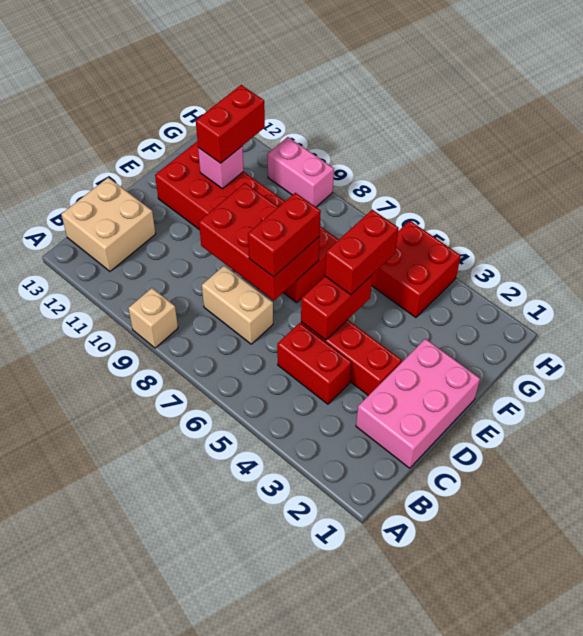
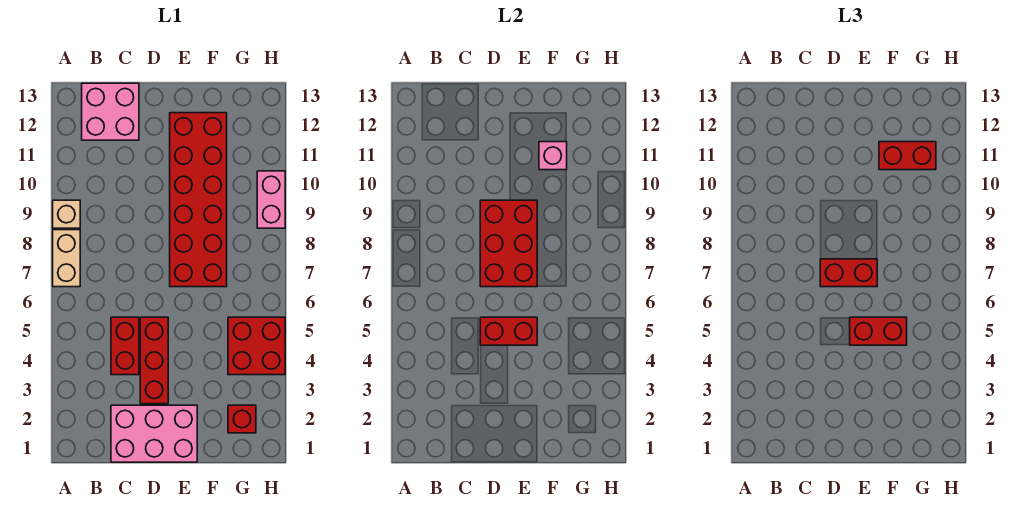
tan 2x2 brick [61,177,156,271] -> pink 2x2 brick [82,83,139,140]
tan 1x2 brick [202,265,273,344] -> tan 1x2 brick moved to [53,230,80,287]
none -> red 1x1 brick [228,405,256,433]

